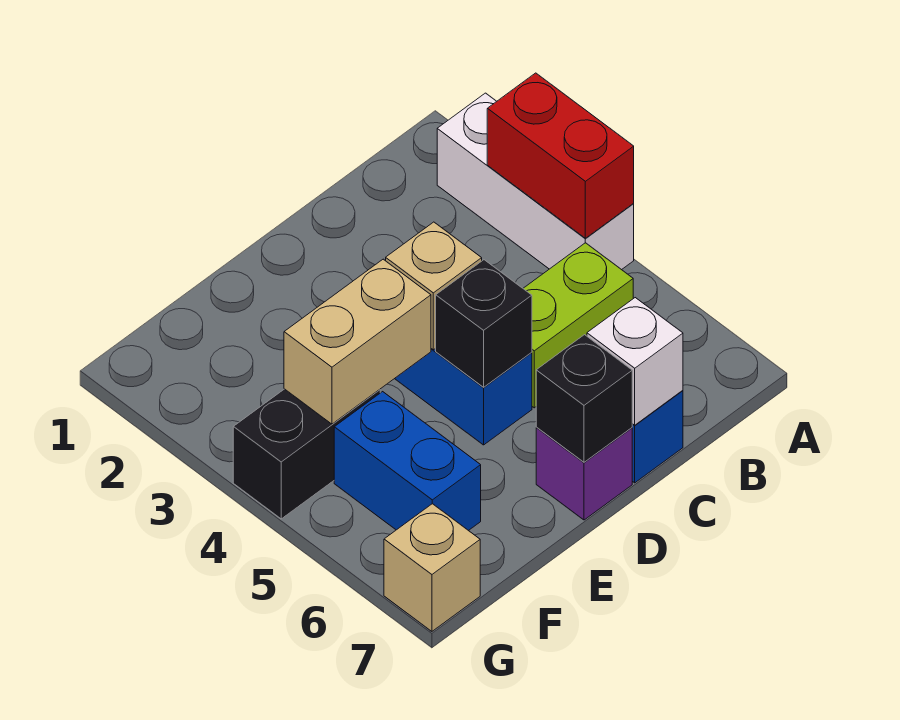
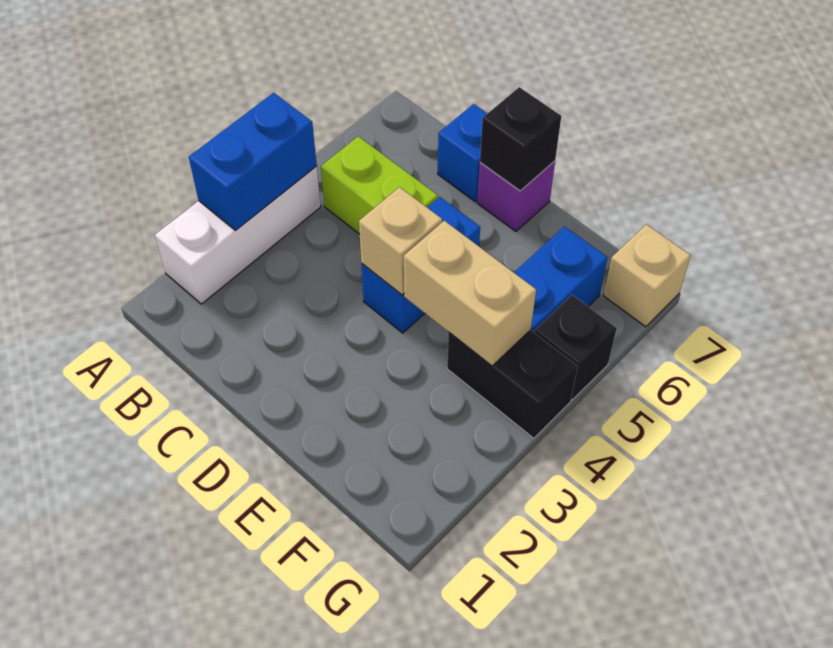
red 1x2 brick [487,73,634,238] -> blue 1x2 brick [189,93,317,230]
white 1x1 brick [587,298,683,425] -> none
black 1x1 brick [436,260,532,387] -> black 1x1 brick moved to [534,295,617,400]

